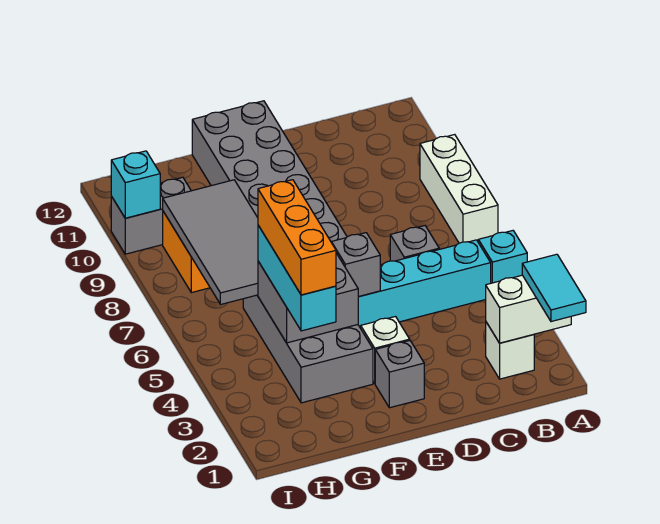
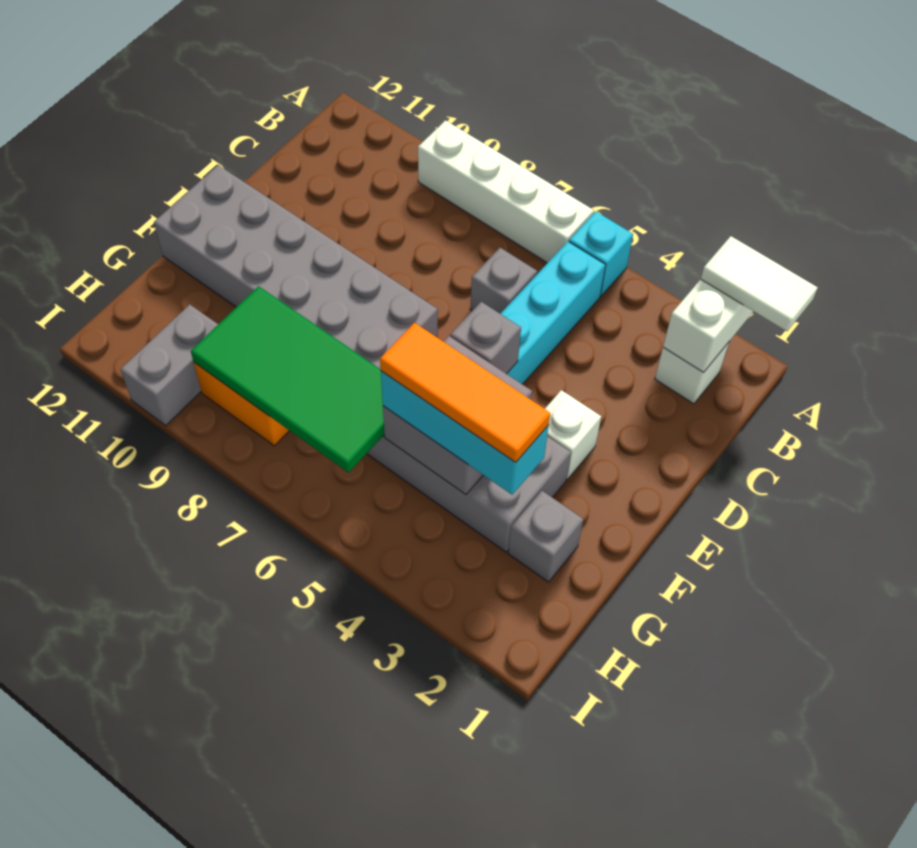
cyan 1x2 tile [522,254,586,322] -> white 1x2 tile [701,236,818,331]
white 1x3 brick [420,135,498,243] -> white 1x4 brick [418,121,594,263]
grey 1x1 brick [375,341,424,408] -> grey 1x1 brick moved to [508,491,583,582]
orange 1x3 brick [258,180,336,295] -> orange 1x3 tile [380,323,550,462]
grey 2x4 tile [163,180,258,304] -> green 2x4 tile [191,286,384,473]
cyan 1x1 brick [111,151,160,218] -> none

